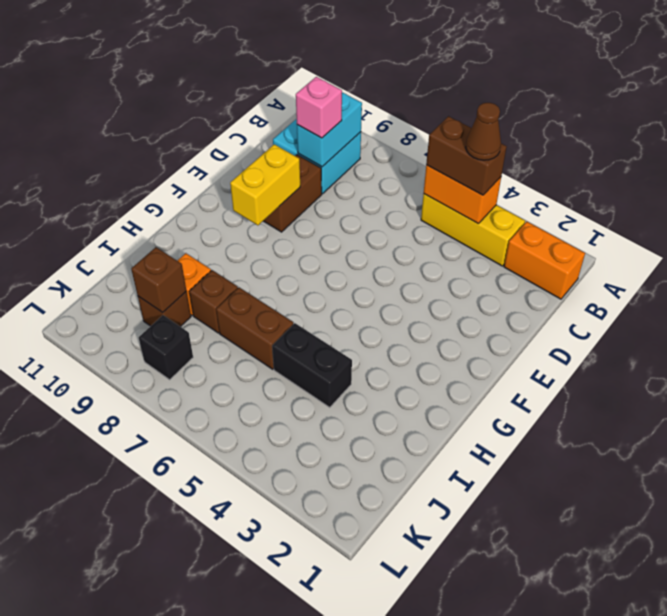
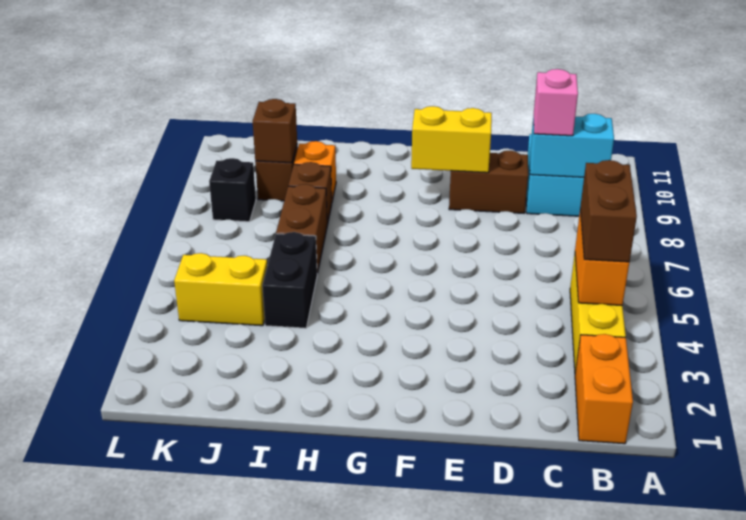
brown 1x1 cone [466,103,501,160] -> none
none -> yellow 1x2 brick [174,253,268,326]

